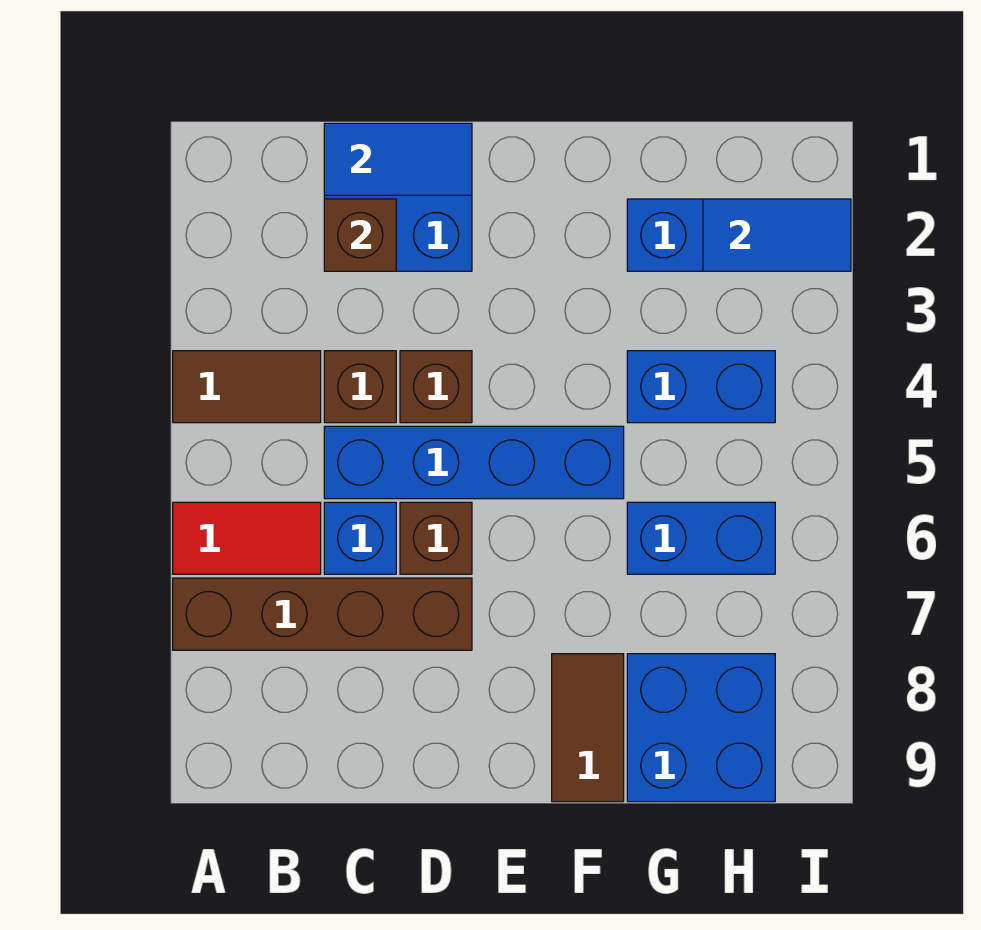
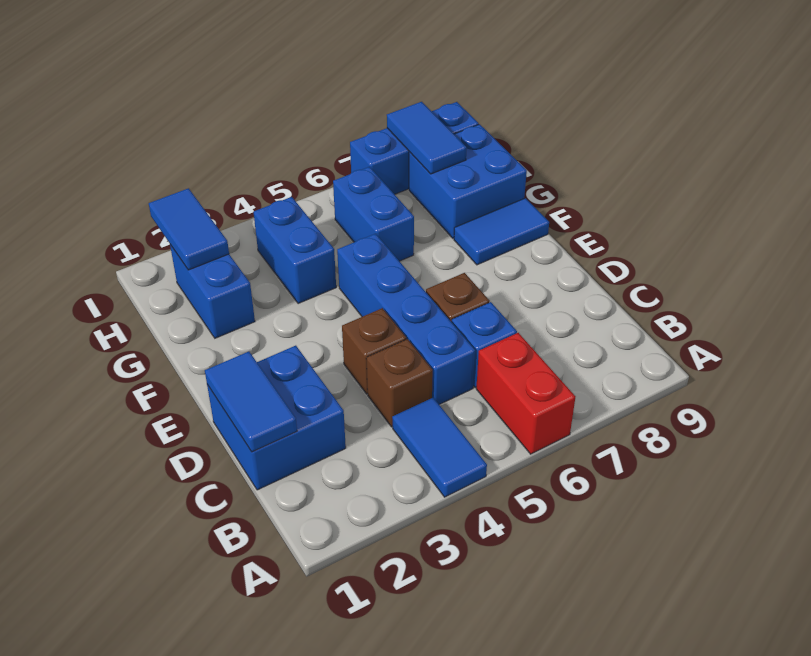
brown 1x2 tile [173,351,321,423] -> blue 1x2 tile [392,398,487,497]
red 1x2 tile [173,502,321,574] -> red 1x2 brick [476,333,575,454]
brown 1x4 brick [173,578,472,650] -> none
brown 1x1 brick [324,199,396,271] -> none
brown 1x2 tile [552,654,624,802] -> blue 1x2 tile [454,198,549,265]
none -> blue 1x2 tile [387,102,467,174]
none -> blue 1x3 brick [350,102,479,194]

